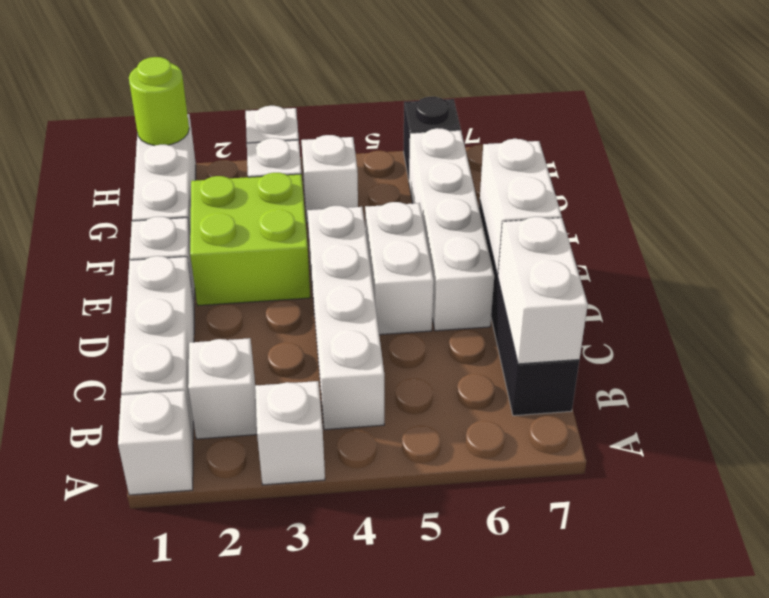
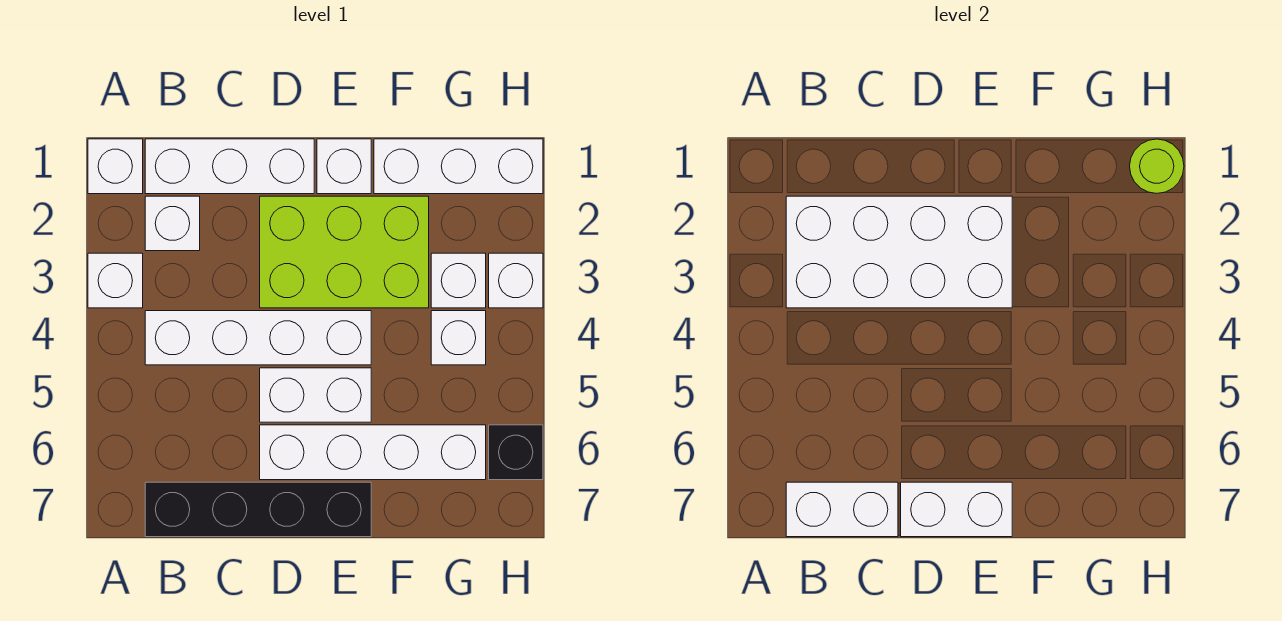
none -> white 2x4 brick [786,196,1012,308]
lime 2x2 brick [190,173,310,306] -> lime 2x3 brick [260,196,429,308]

